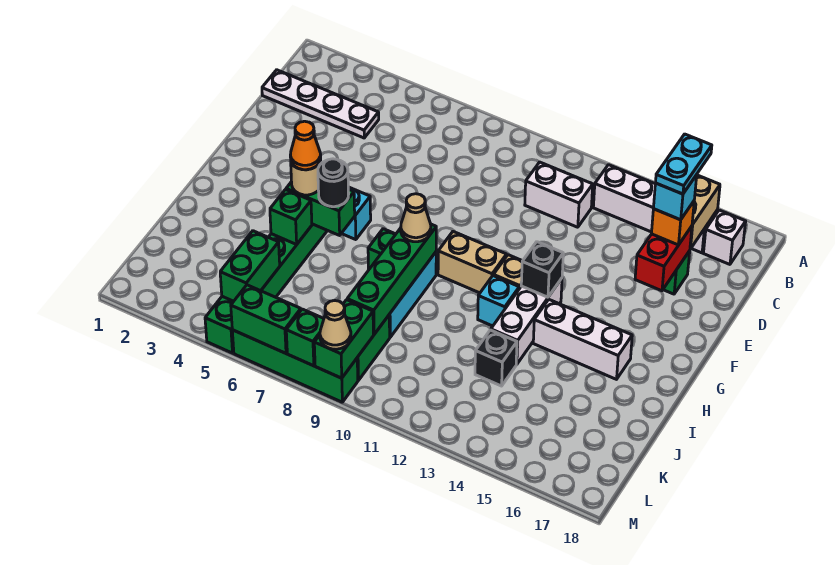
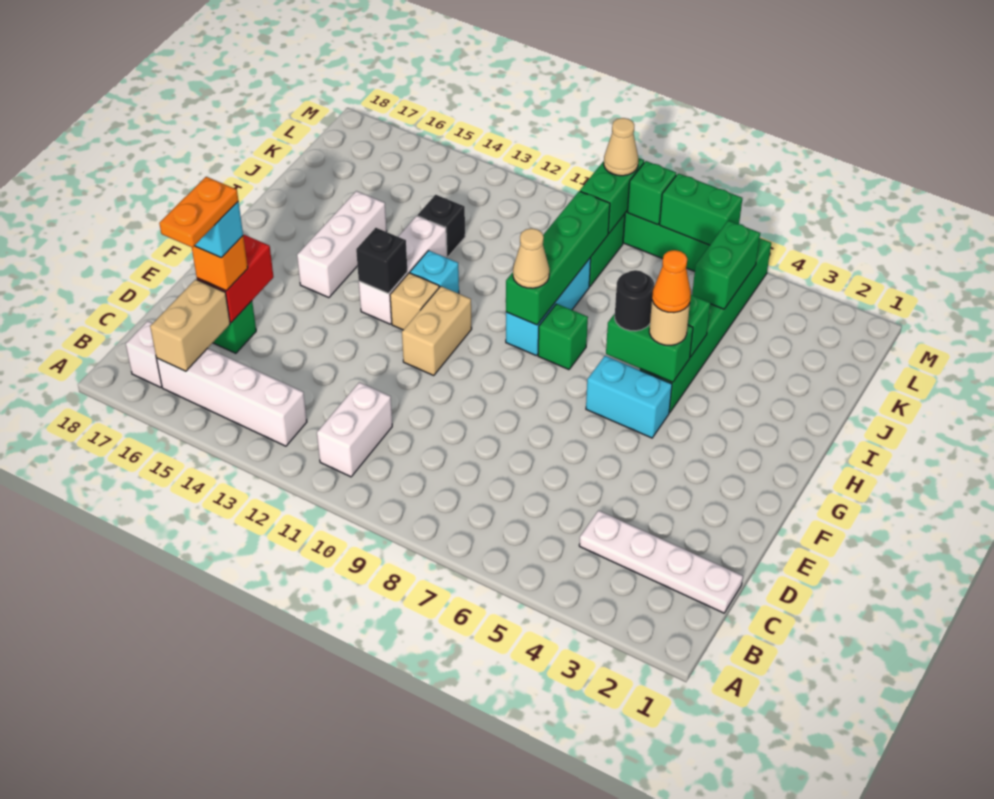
white 1x2 brick [525,162,593,227] -> white 1x2 brick turned to [317,382,392,477]
cyan 1x2 plate [656,134,712,194] -> orange 1x2 plate [159,177,238,247]
tan 1x2 brick [438,232,507,293] -> tan 1x2 brick turned to [402,286,472,376]
white 1x3 brick [533,300,632,379] -> white 1x3 brick turned to [297,191,387,298]

